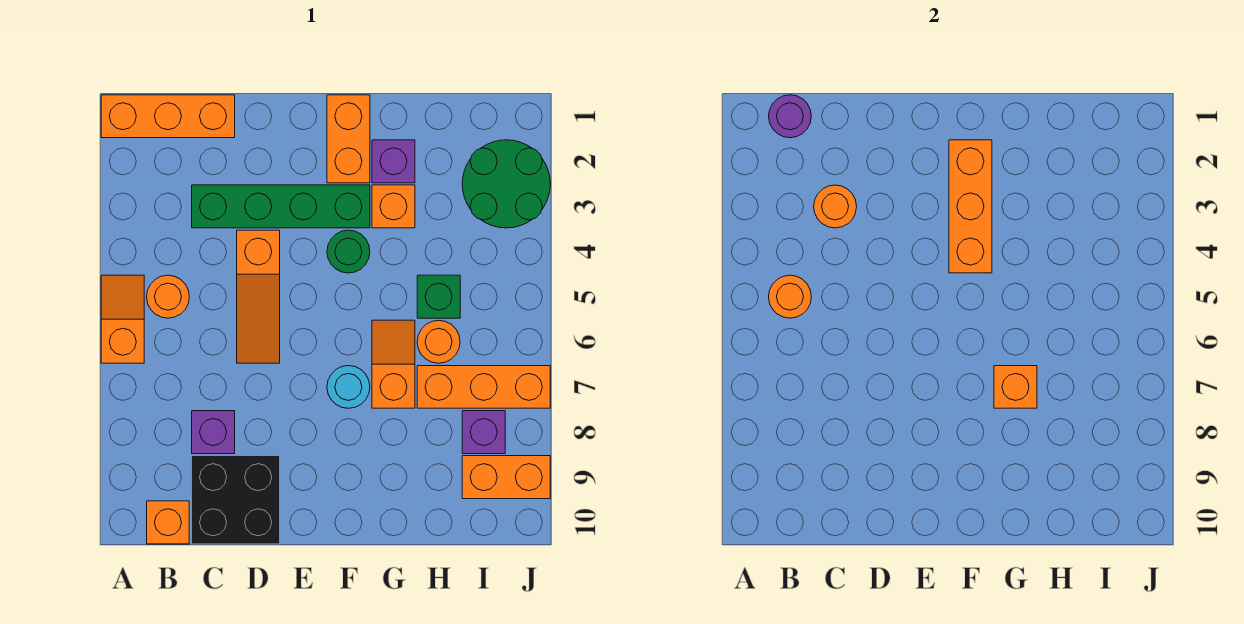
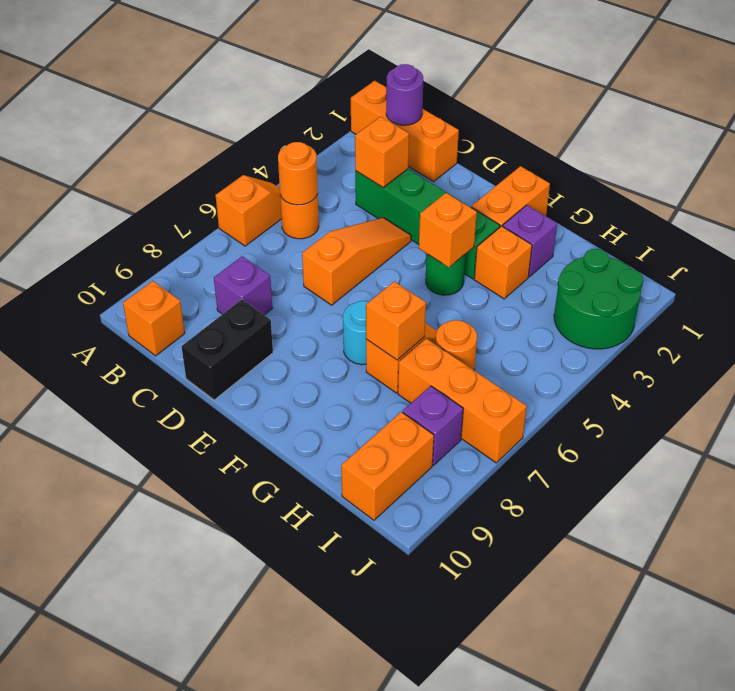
orange 1x1 round brick [814,185,857,228] -> orange 1x1 brick [355,116,409,187]
black 2x2 brick [192,456,280,544] -> black 1x2 brick [182,300,273,400]
orange 1x3 slope [237,230,280,363] -> orange 1x3 slope turned to [302,218,411,305]
orange 1x3 brick [949,140,992,273] -> orange 1x1 brick [419,193,477,267]
green 1x1 brick [417,275,460,318] -> none
orange 1x2 brick [462,456,550,499] -> orange 1x2 brick turned to [341,412,434,520]

